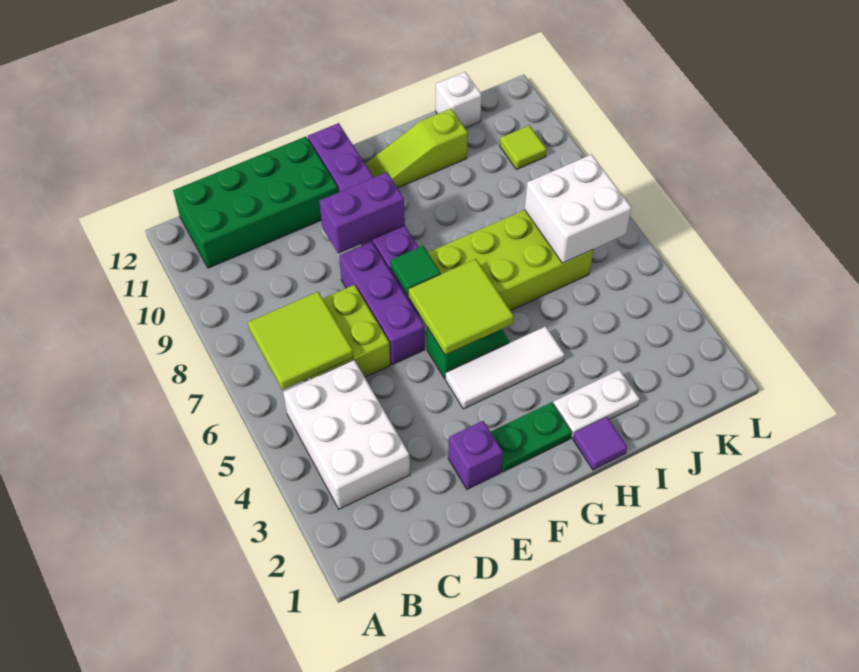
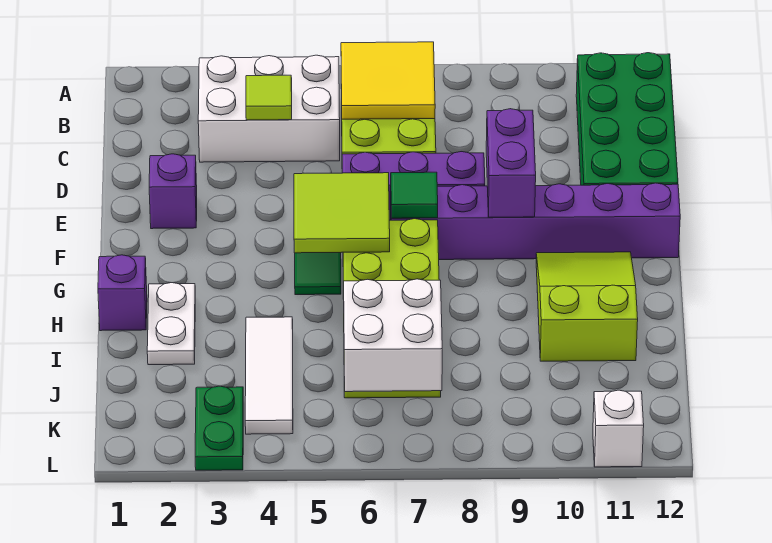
lime 2x2 tile [248,292,353,390] -> yellow 2x2 tile [341,42,435,119]
green 1x2 plate [491,402,571,472] -> green 1x2 plate moved to [195,386,243,470]
white 1x3 tile [445,326,565,409] -> white 1x3 tile moved to [245,317,293,434]
lime 1x3 slope [365,109,468,188] -> lime 2x3 slope [536,252,638,361]
purple 1x1 tile [573,417,627,470] -> purple 1x1 brick [98,255,147,331]
white 1x1 brick [436,72,482,128] -> white 1x1 brick moved to [593,390,644,467]
lime 1x1 tile [500,125,546,170] -> lime 1x1 tile moved to [246,75,292,120]

